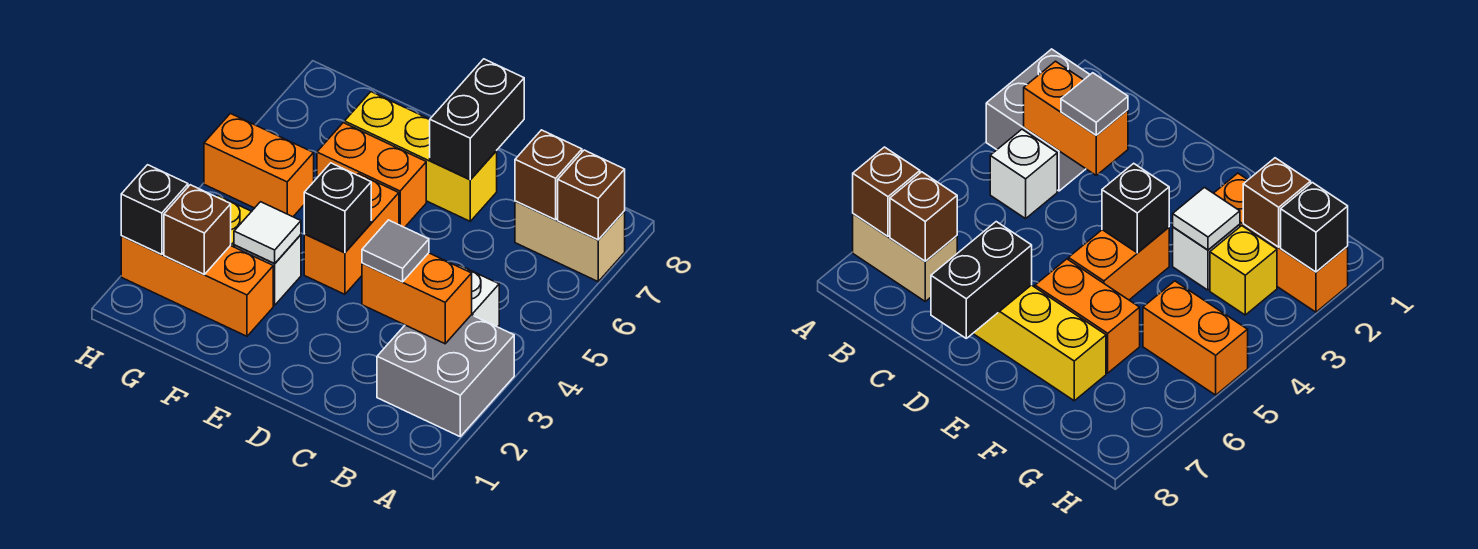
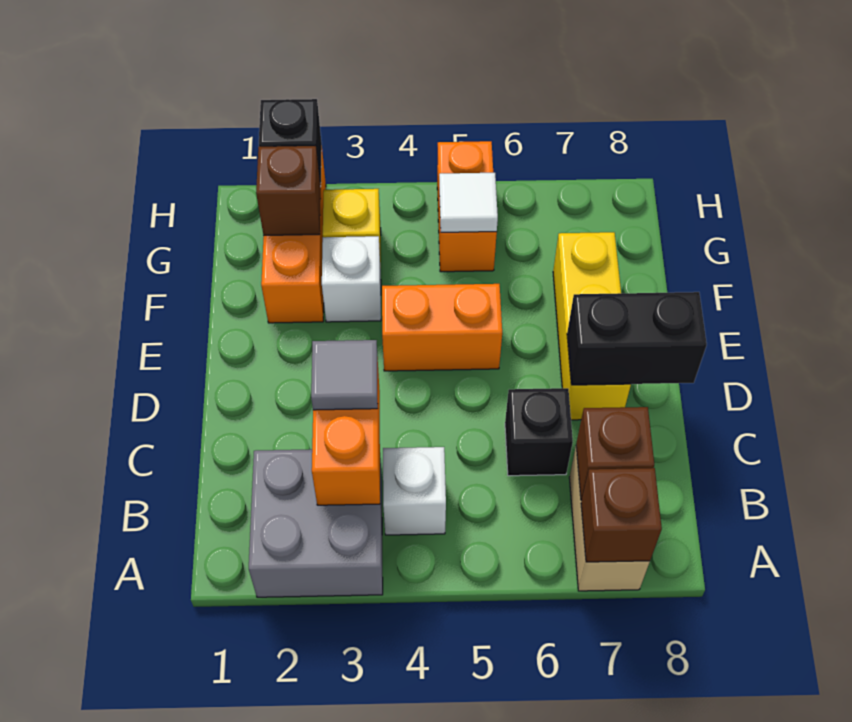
black 1x1 brick [304,163,371,253] -> black 1x1 brick moved to [505,388,573,476]
orange 1x2 brick [317,123,426,228] -> none
white 1x1 tile [234,202,301,263] -> white 1x1 tile moved to [439,173,498,232]

